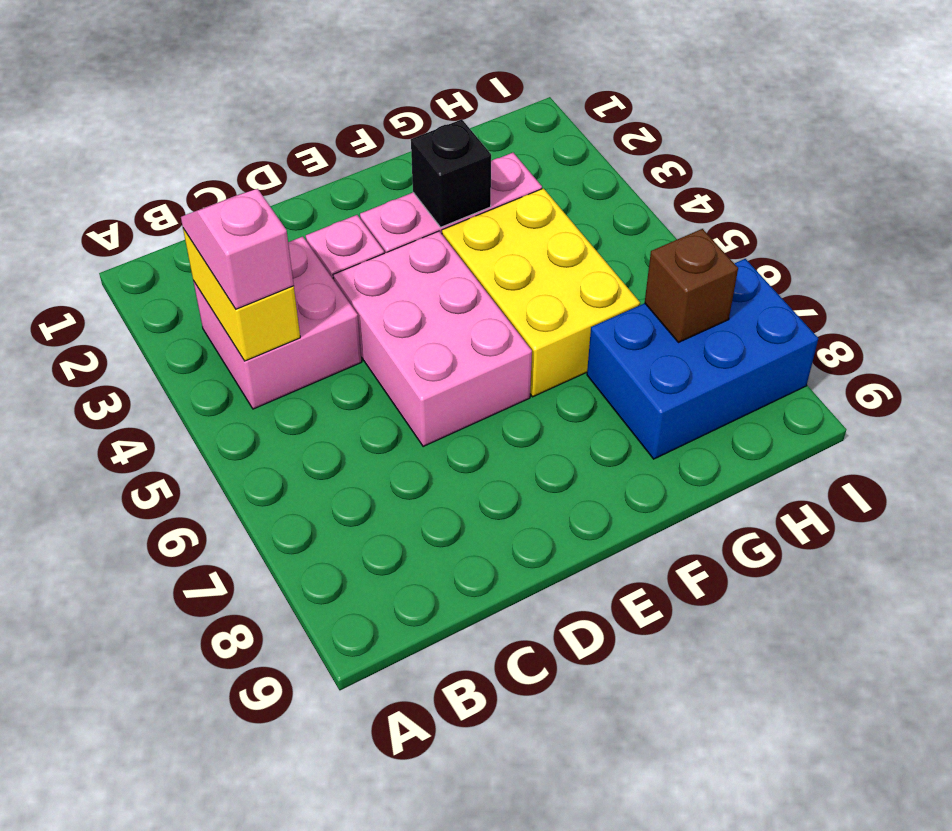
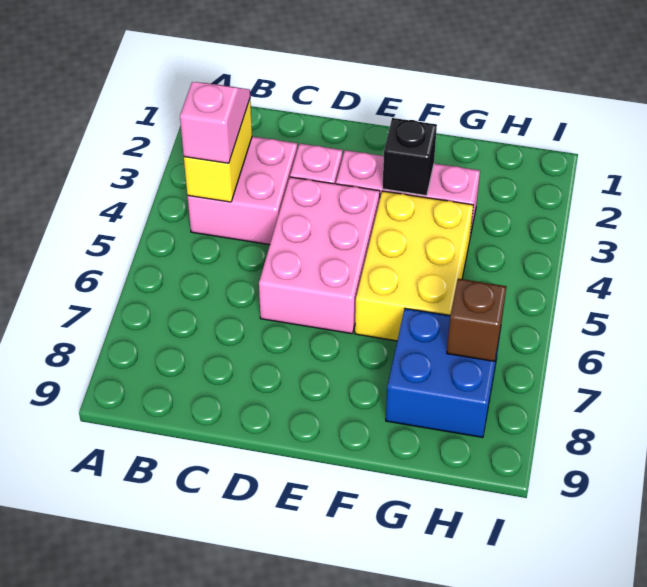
blue 2x3 brick [587,259,818,459] -> blue 2x2 brick [386,308,500,437]

